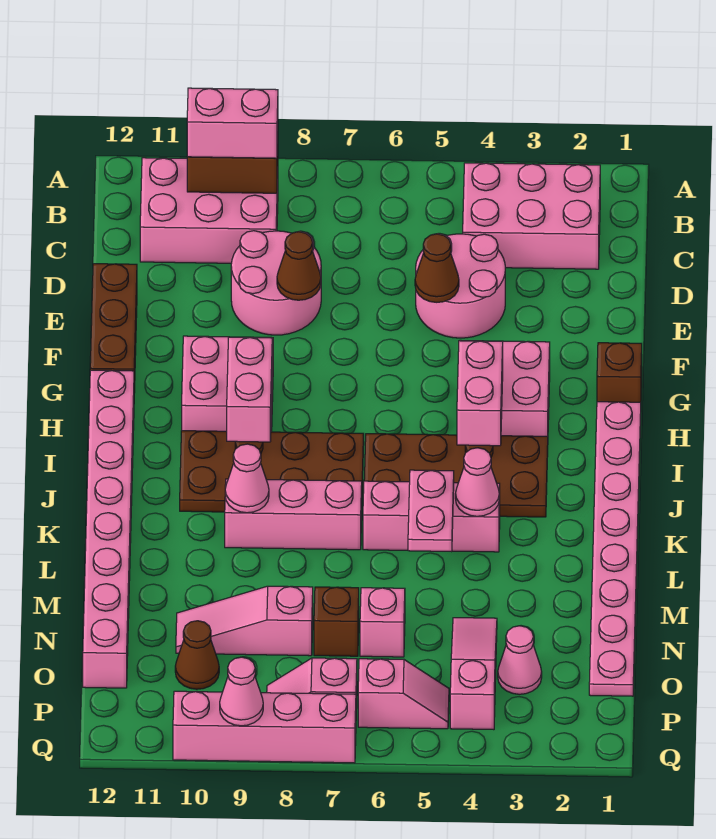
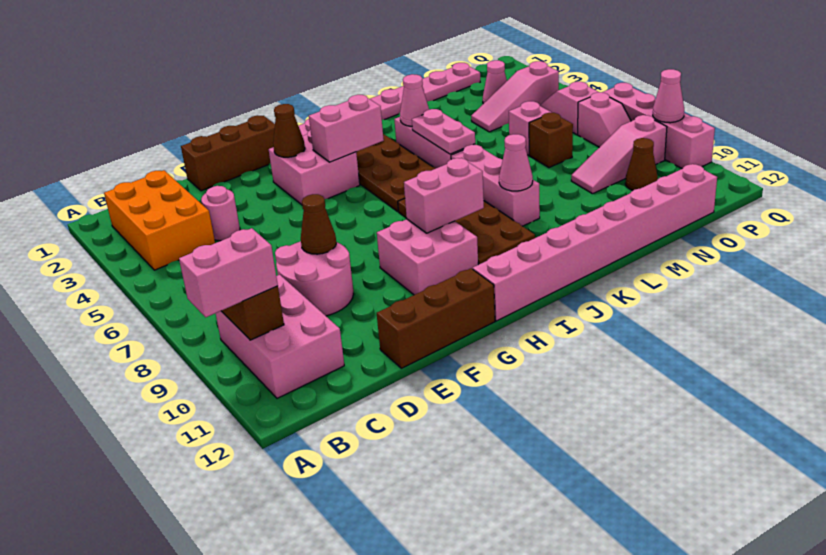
pink 2x3 brick [463,163,600,269] -> orange 2x3 brick [104,170,215,270]
pink 1x2 brick [187,88,278,158] -> pink 1x2 brick turned to [179,228,278,317]
pink 2x2 round brick [416,234,505,338] -> pink 1x1 round brick [201,186,240,241]
brown 1x1 cone [415,234,459,302] -> brown 1x1 cone moved to [273,104,305,157]
brown 1x1 brick [597,343,642,403] -> brown 1x3 brick [181,115,275,191]
pink 1x2 plate [408,470,454,552] -> pink 1x2 plate turned to [412,109,475,154]
pink 1x3 slope [176,586,313,656] -> pink 1x3 slope turned to [571,115,667,194]

